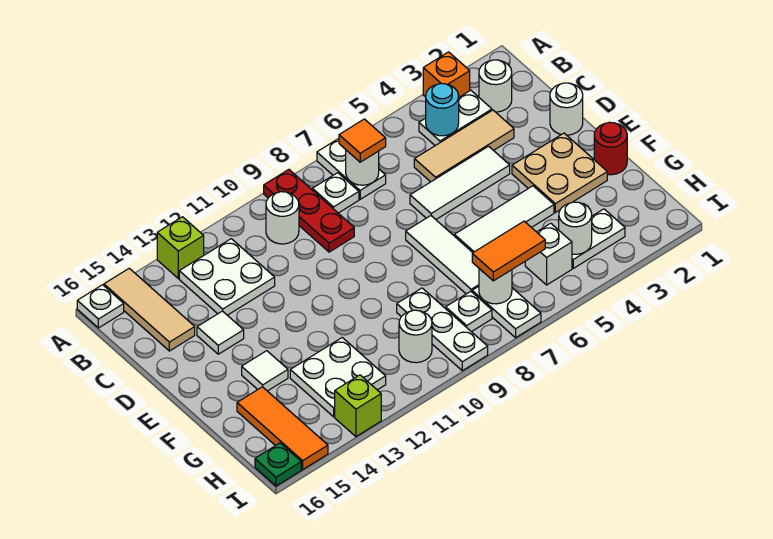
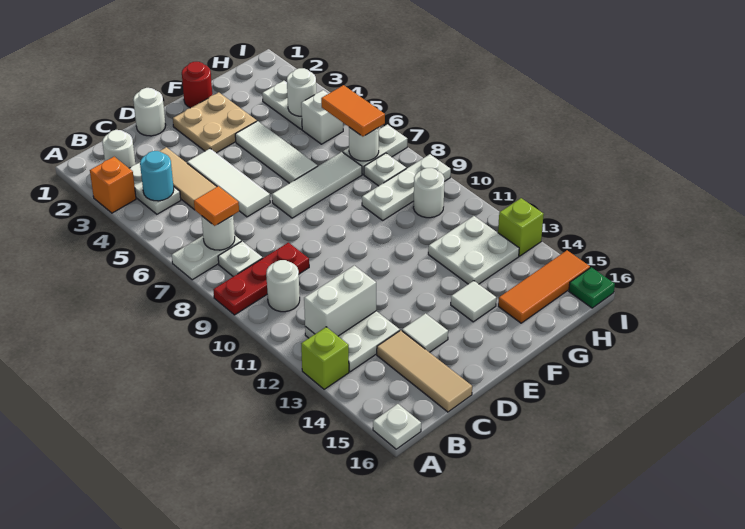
tan 1x3 tile [104,268,195,351] -> tan 1x3 tile turned to [377,330,472,412]
none -> white 1x2 brick [304,265,376,336]

